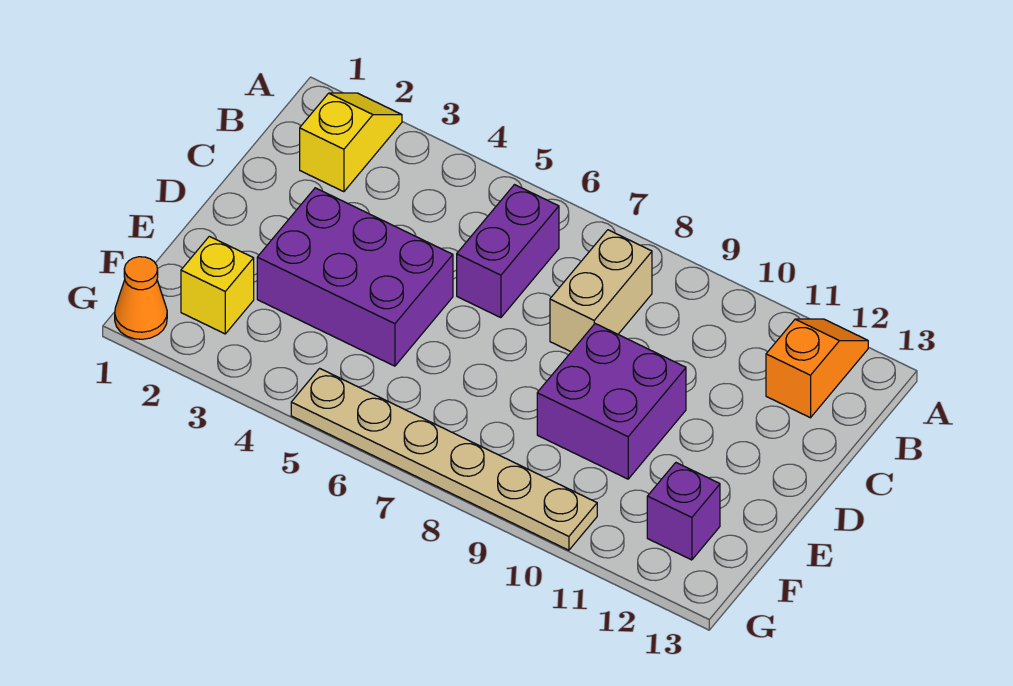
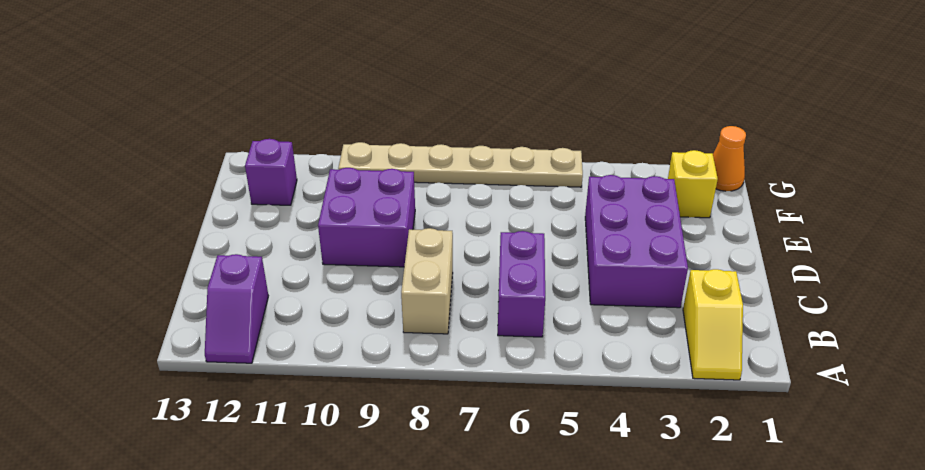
orange 1x2 slope [766,319,868,418] -> purple 1x2 slope [205,254,268,363]
purple 2x3 brick [257,188,453,366] -> purple 2x3 brick turned to [585,175,688,308]

